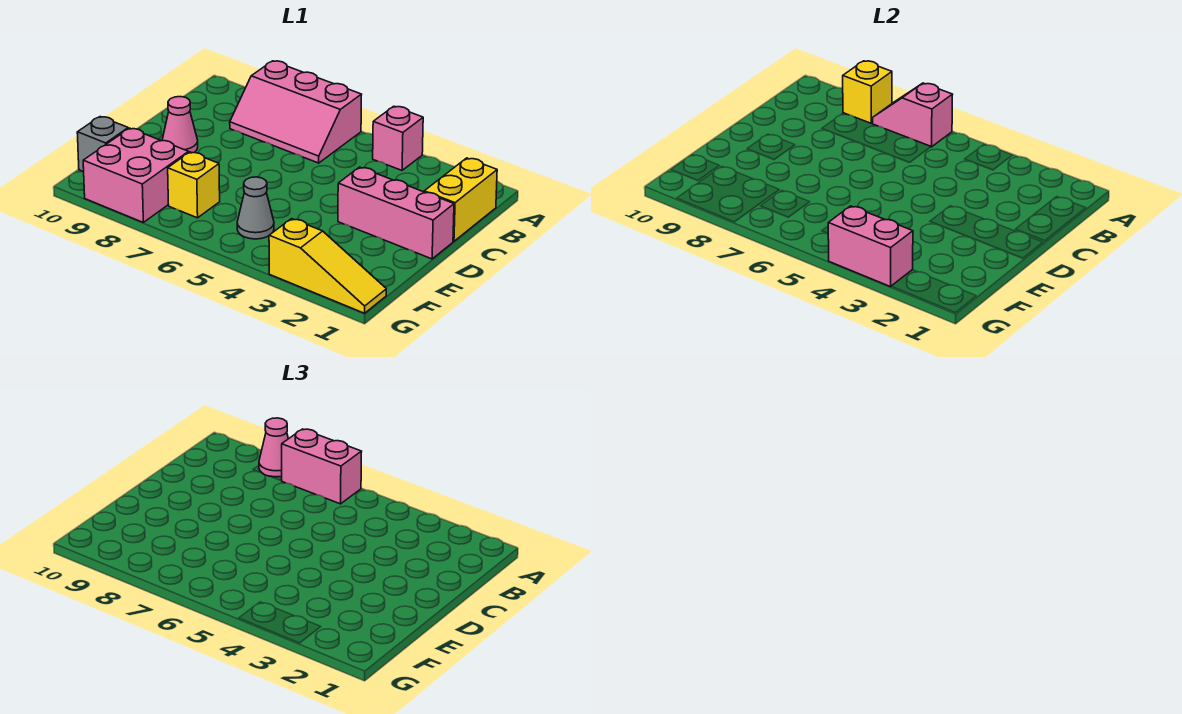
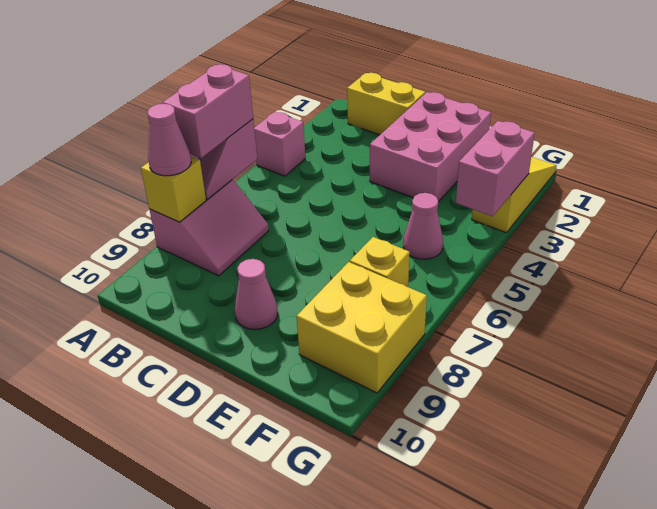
pink 2x3 slope [230,61,362,163] -> pink 2x2 slope [149,180,269,276]
pink 1x3 brick [338,167,454,259] -> pink 2x3 brick [370,92,491,202]
grey 1x1 cone [237,177,274,239] -> pink 1x1 cone [403,193,443,259]
pink 2x2 brick [83,128,189,222] -> yellow 2x2 brick [297,262,427,393]
grey 1x1 brick [77,117,128,172] -> none

